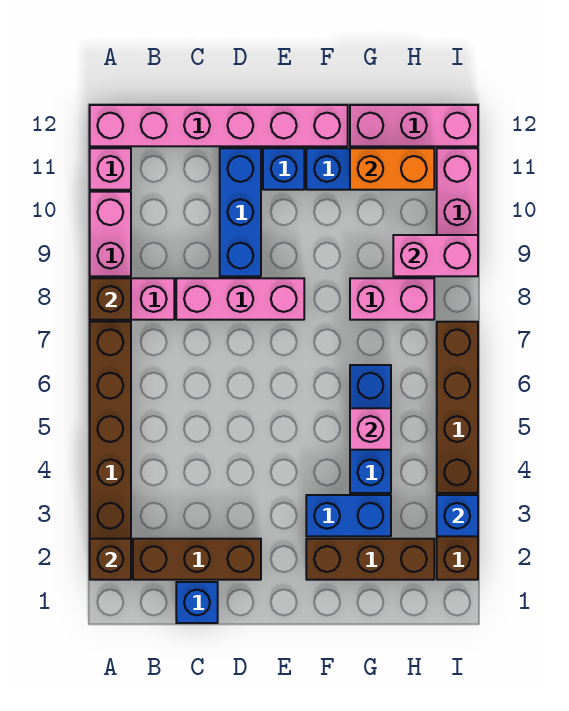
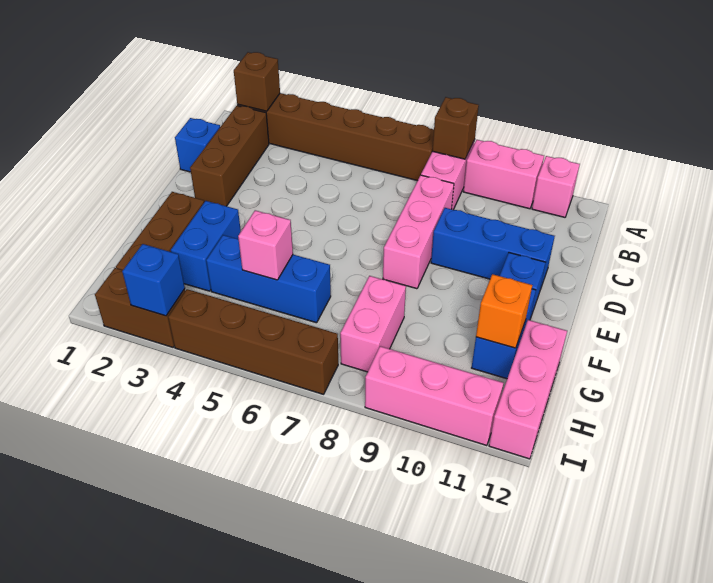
pink 1x6 brick [90,105,348,146] -> none
orange 1x2 brick [350,148,434,190] -> orange 1x1 brick [476,274,532,348]
pink 1x2 brick [393,235,478,276] -> none

